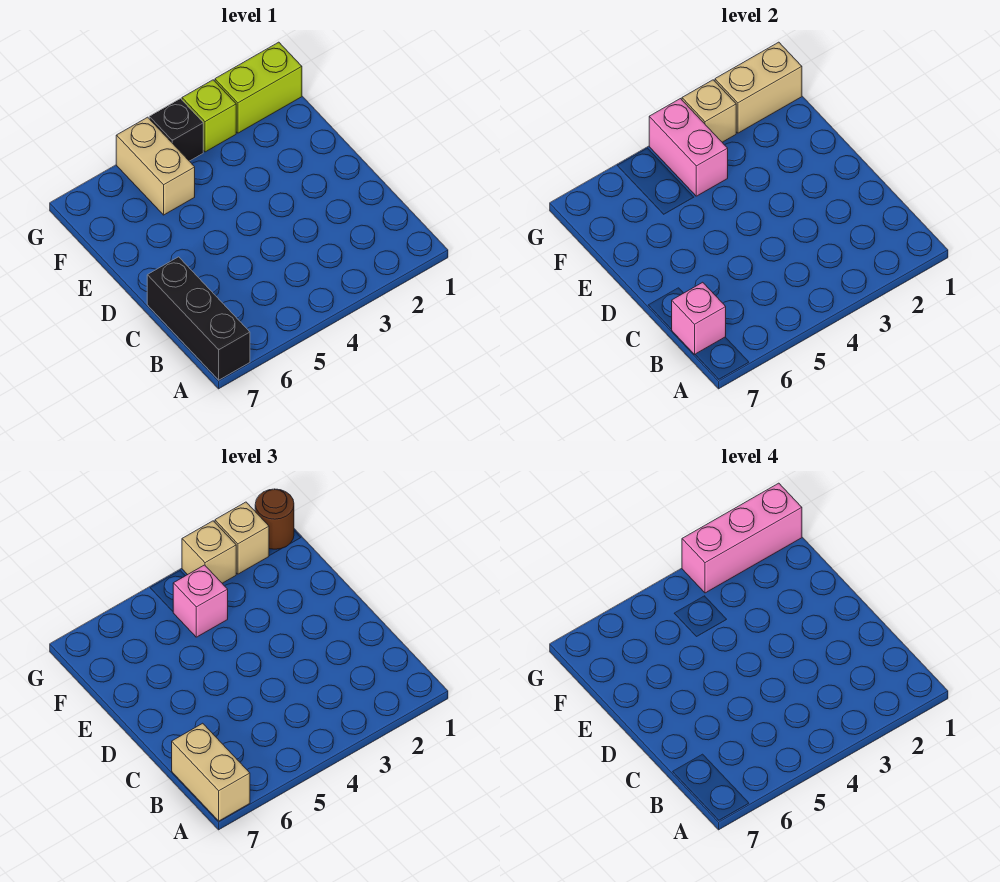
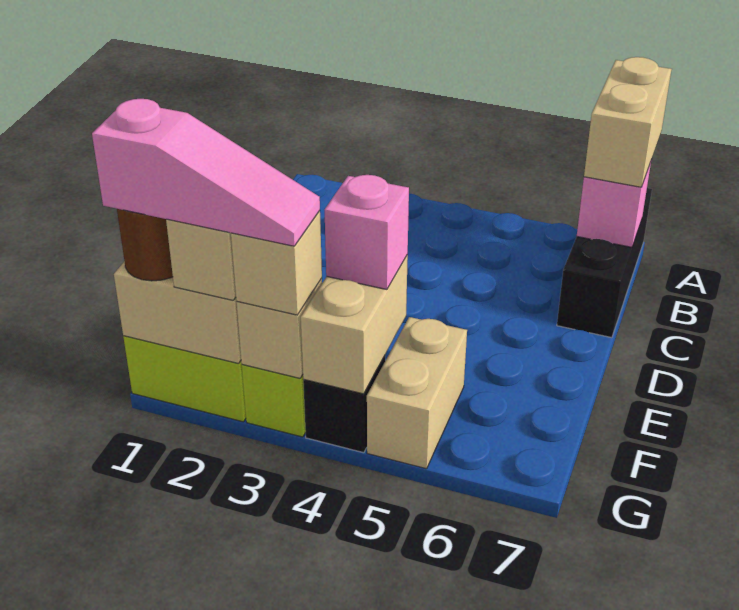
pink 1x2 brick [649,99,728,196] -> tan 1x2 brick [301,255,408,394]
pink 1x3 brick [682,483,802,593] -> pink 1x3 slope [92,99,320,246]

